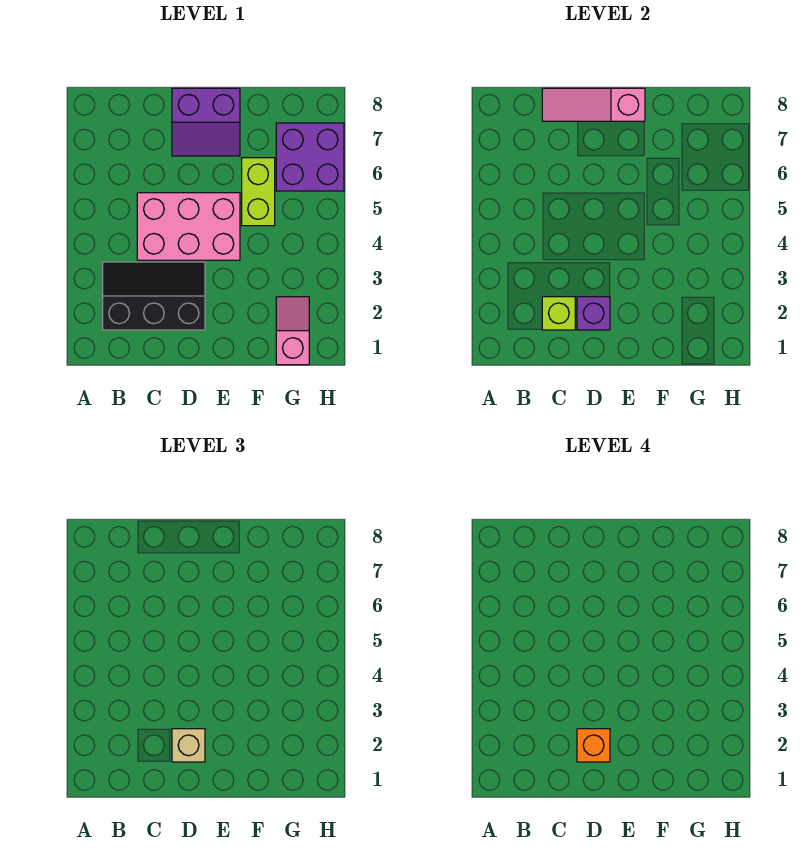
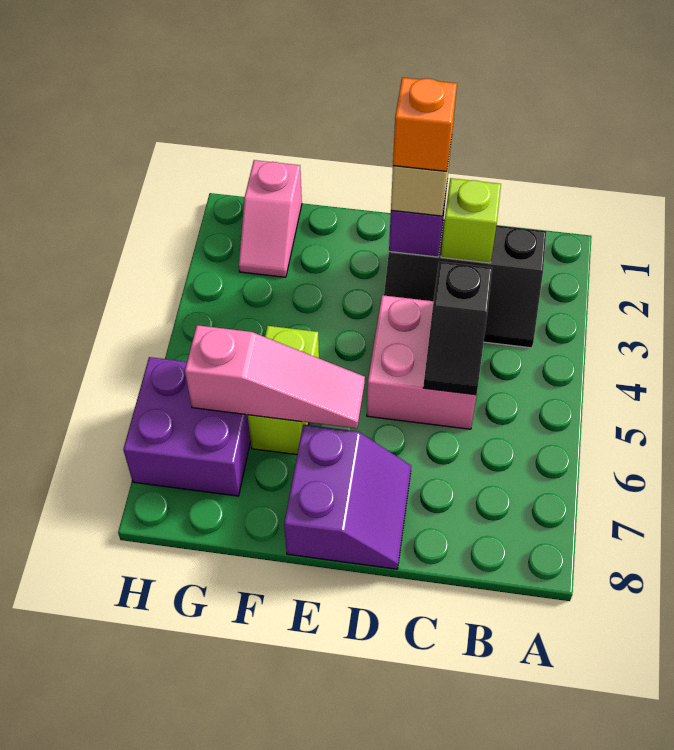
pink 2x3 brick [137,193,240,260] -> pink 2x2 brick [367,295,477,429]
none -> black 1x2 slope [423,262,492,395]
pink 1x3 slope [542,88,645,121] -> pink 1x3 slope moved to [185,325,365,428]
purple 2x2 slope [172,88,240,156] -> purple 2x2 slope turned to [284,425,411,569]

